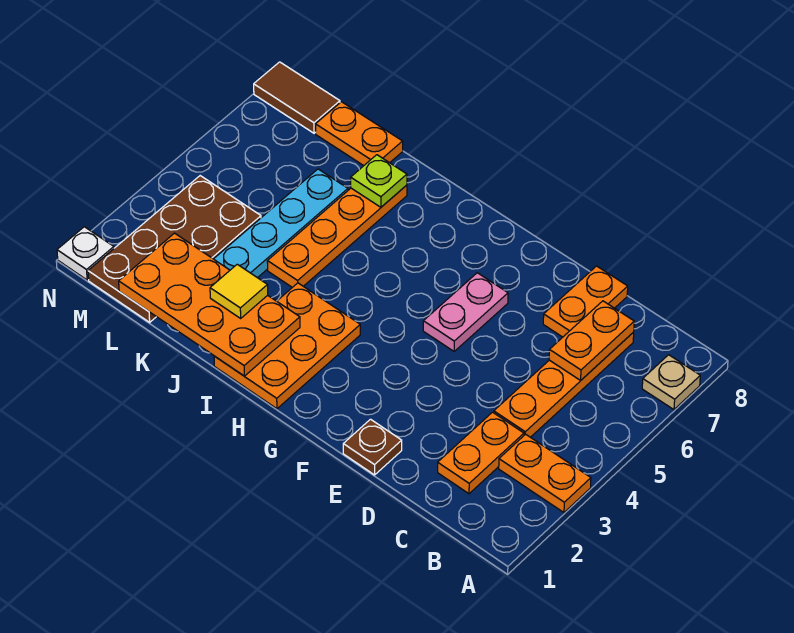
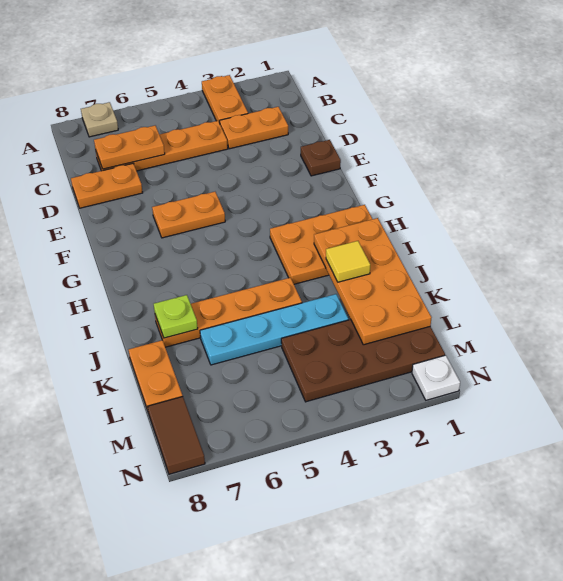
pink 1x2 plate [423,273,508,351] -> orange 1x2 plate [152,192,225,238]

